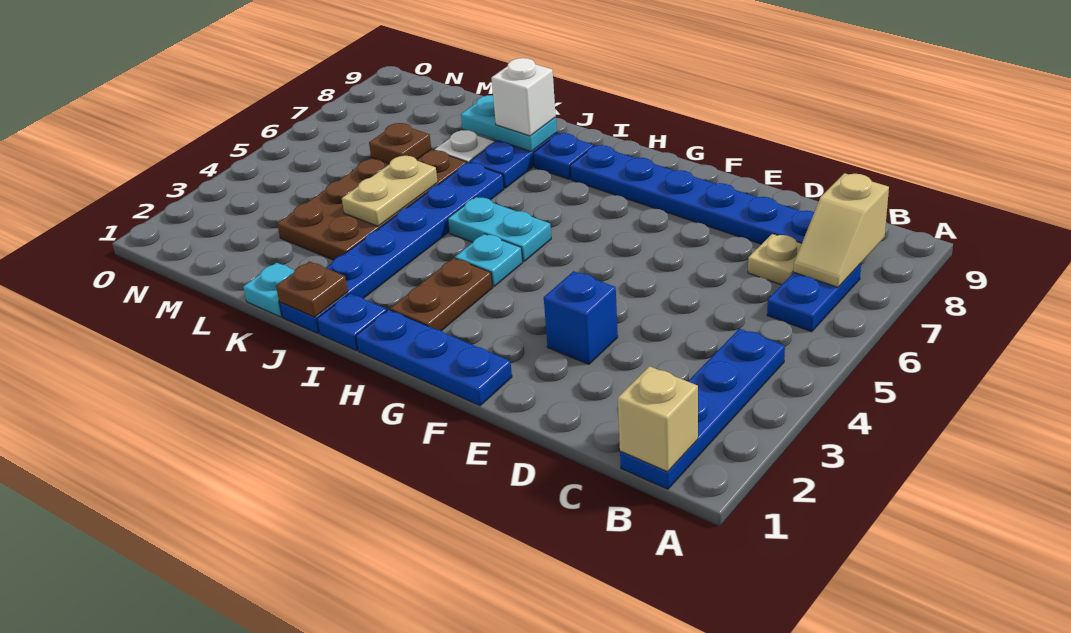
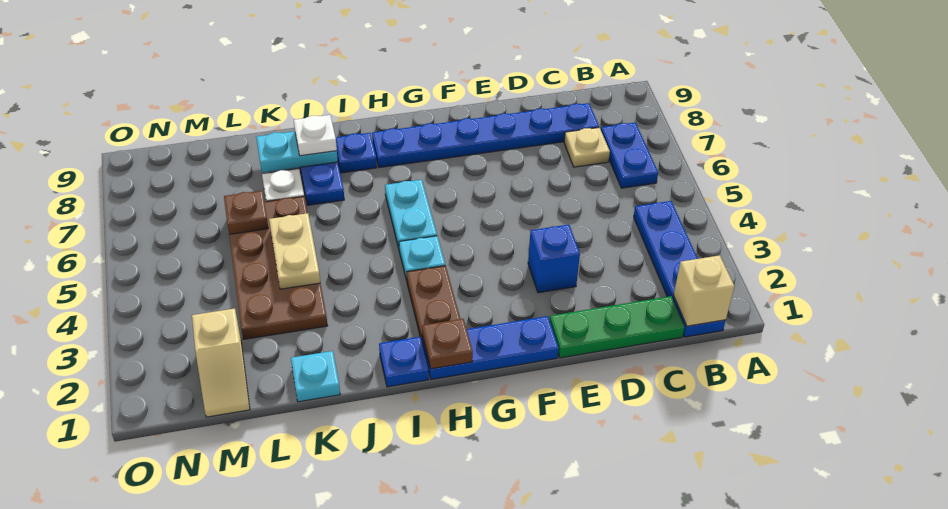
tan 1x2 slope [794,173,889,287] -> tan 1x2 slope moved to [192,308,250,417]
none -> green 1x3 plate [550,296,685,358]
cyan 1x2 plate [448,197,551,262] -> cyan 1x2 plate turned to [385,180,437,248]
blue 1x6 plate [279,162,504,333] -> none
brown 1x1 plate [276,261,348,317] -> brown 1x1 plate moved to [422,319,473,369]
white 1x1 brick [491,58,556,136] -> white 1x1 plate [294,115,337,156]

